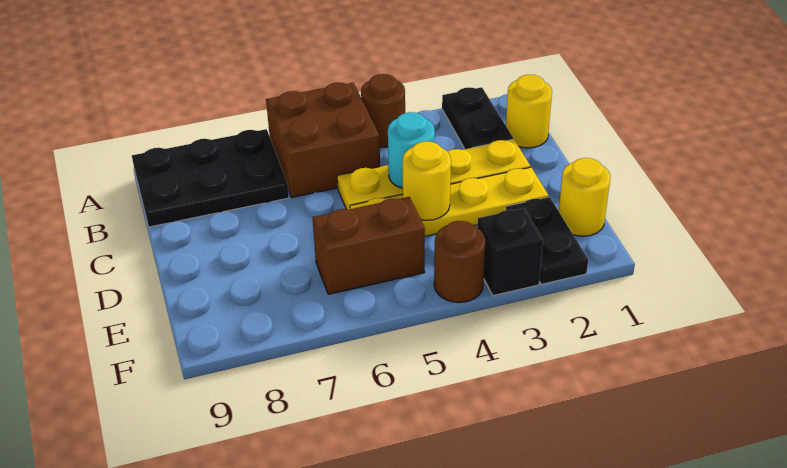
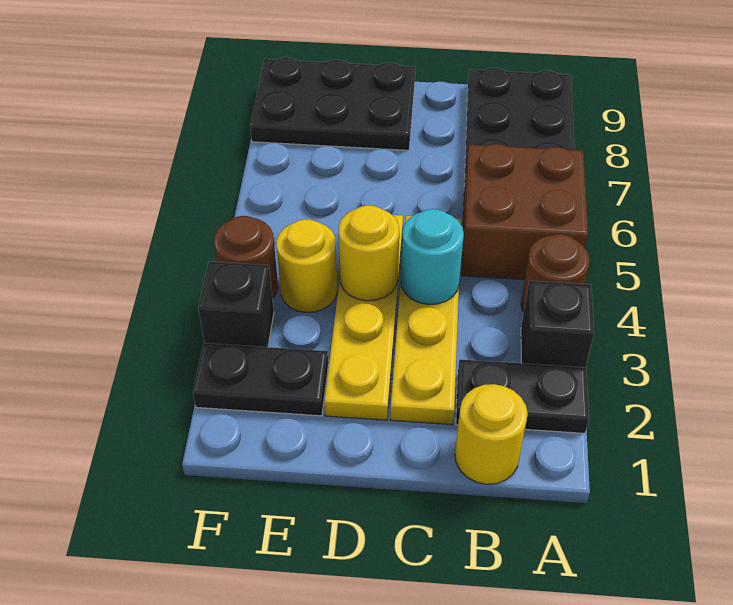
none -> black 1x1 brick [521,281,594,367]
none -> black 2x3 plate [250,57,415,150]
yellow 1x1 round brick [559,158,610,236] -> yellow 1x1 round brick moved to [276,219,337,312]
brown 1x2 brick [312,197,425,294] -> none

